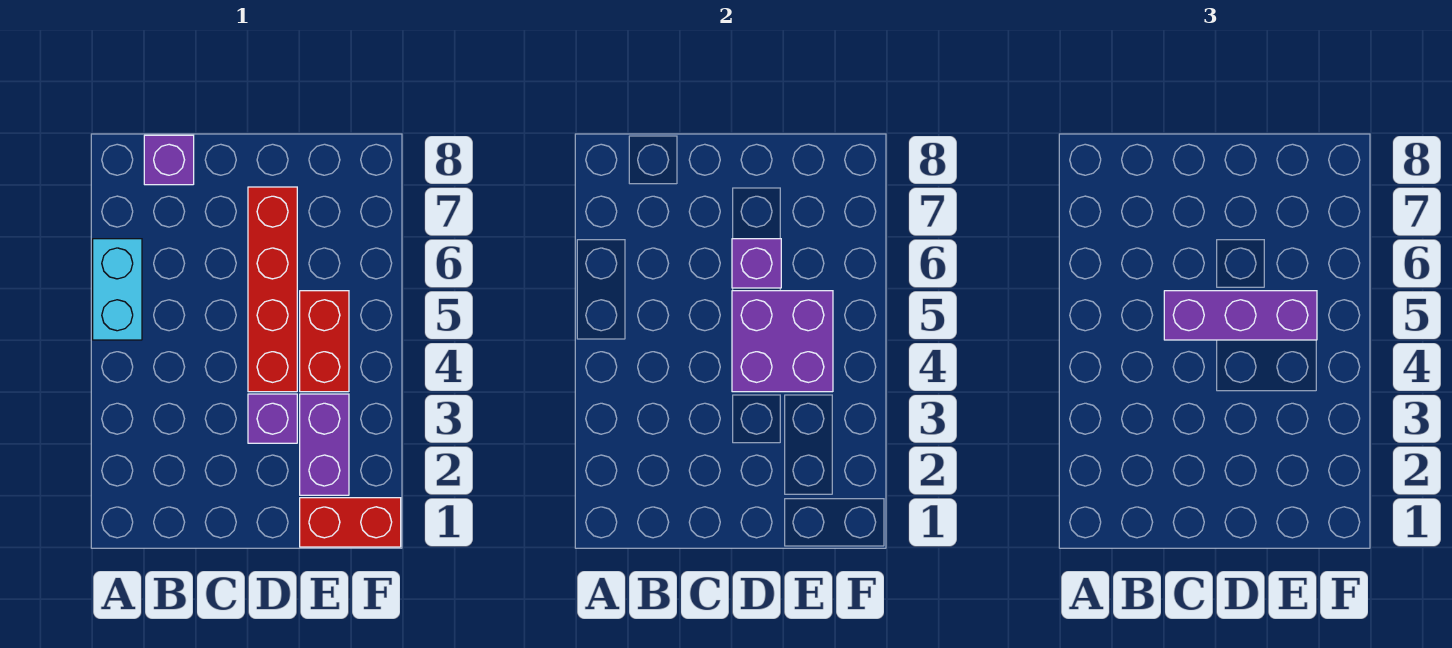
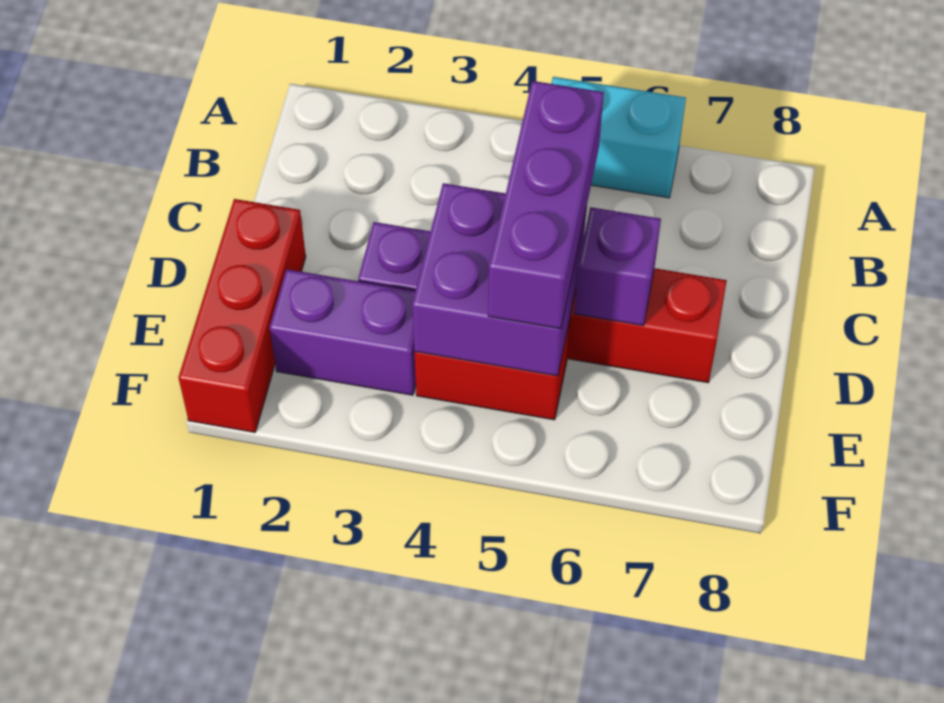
purple 1x1 brick [144,135,194,185] -> none
red 1x2 brick [300,498,401,547] -> red 1x3 brick [178,199,306,433]

